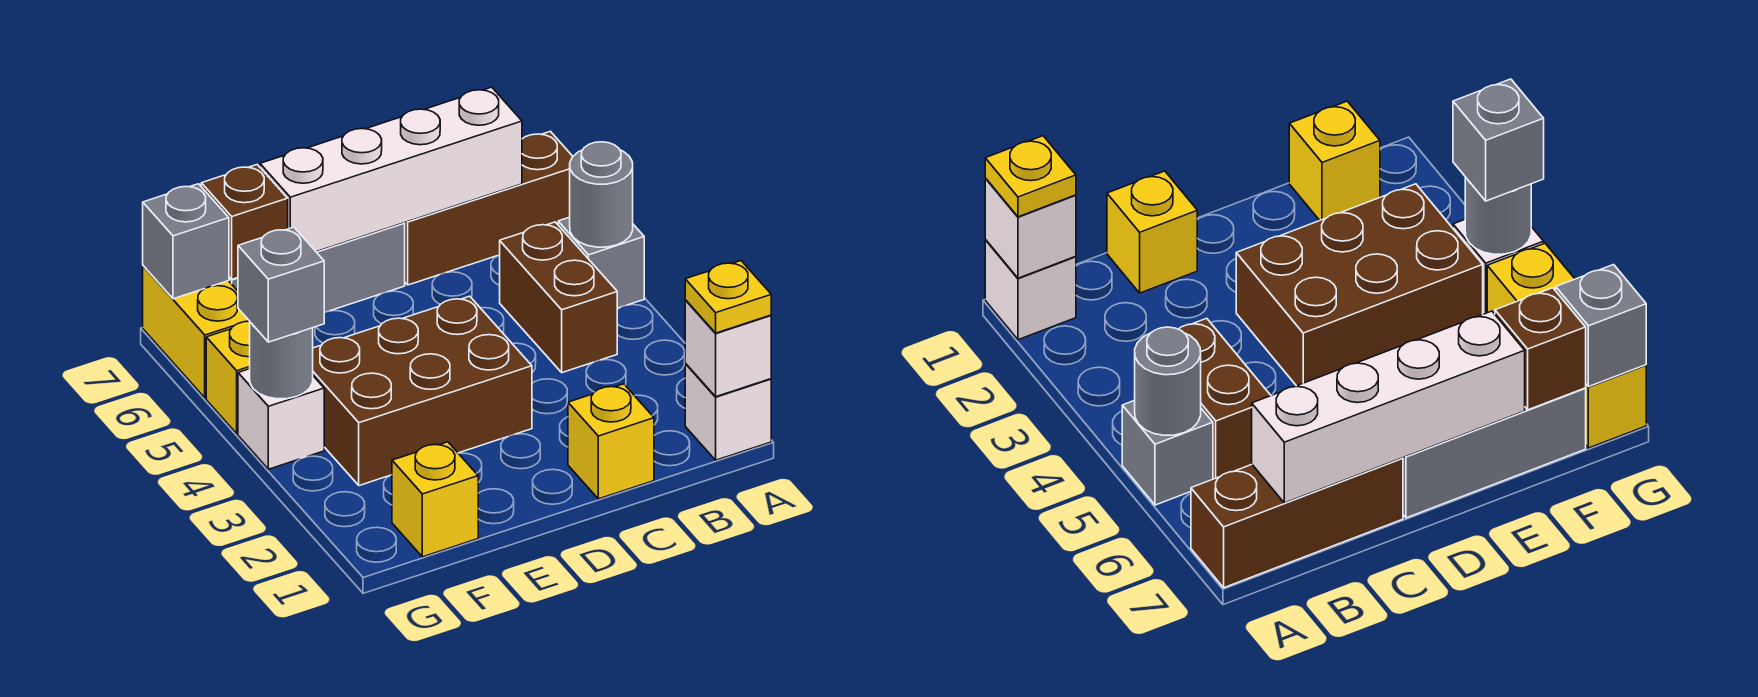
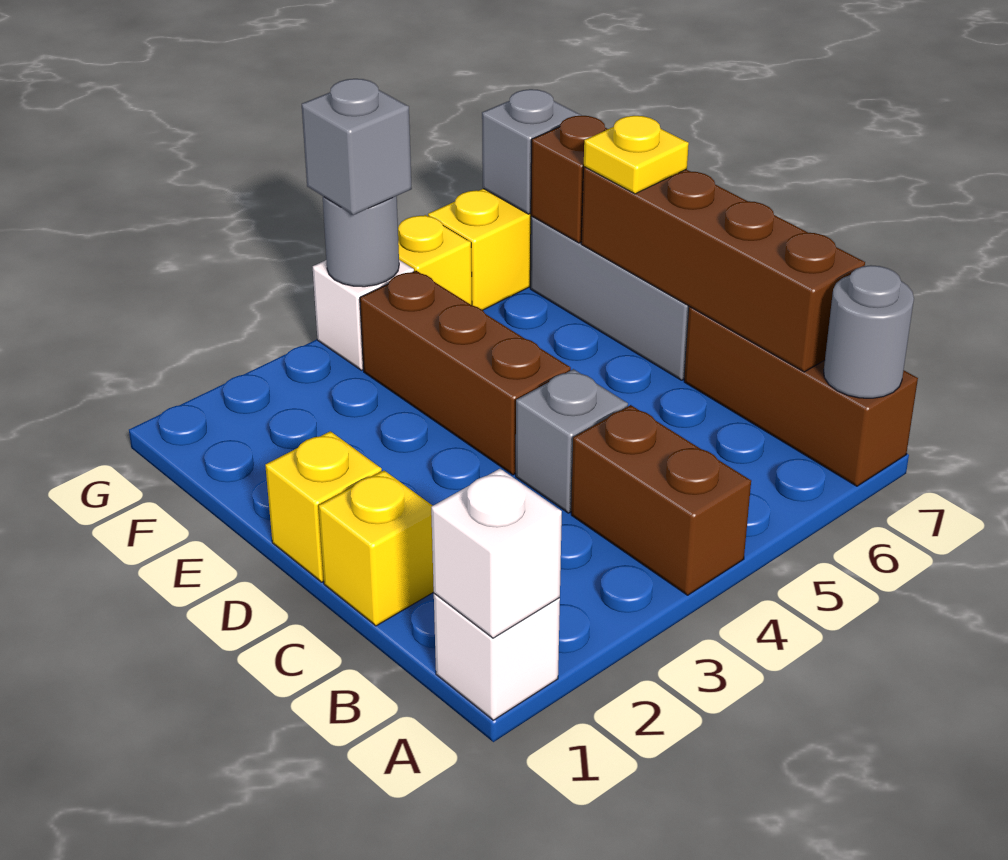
yellow 1x1 plate [685,261,771,333] -> yellow 1x1 plate moved to [584,116,689,194]
grey 1x1 brick [558,217,644,308] -> grey 1x1 brick moved to [516,369,628,513]
grey 1x1 round brick [570,142,633,247] -> grey 1x1 round brick moved to [824,265,914,398]
brown 1x2 brick [500,222,617,373] -> brown 1x2 brick turned to [571,405,751,595]
white 1x4 brick [260,87,522,252] -> brown 1x4 brick [581,167,865,372]
brown 2x3 brick [313,296,532,486] -> brown 1x3 brick [360,271,571,475]
yellow 1x1 brick [392,442,478,557] -> yellow 1x1 brick moved to [265,431,382,582]

